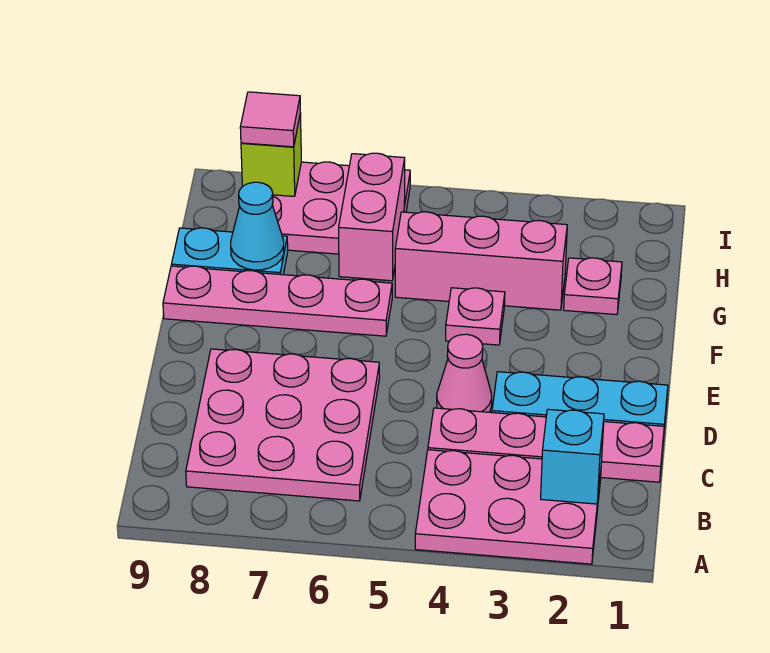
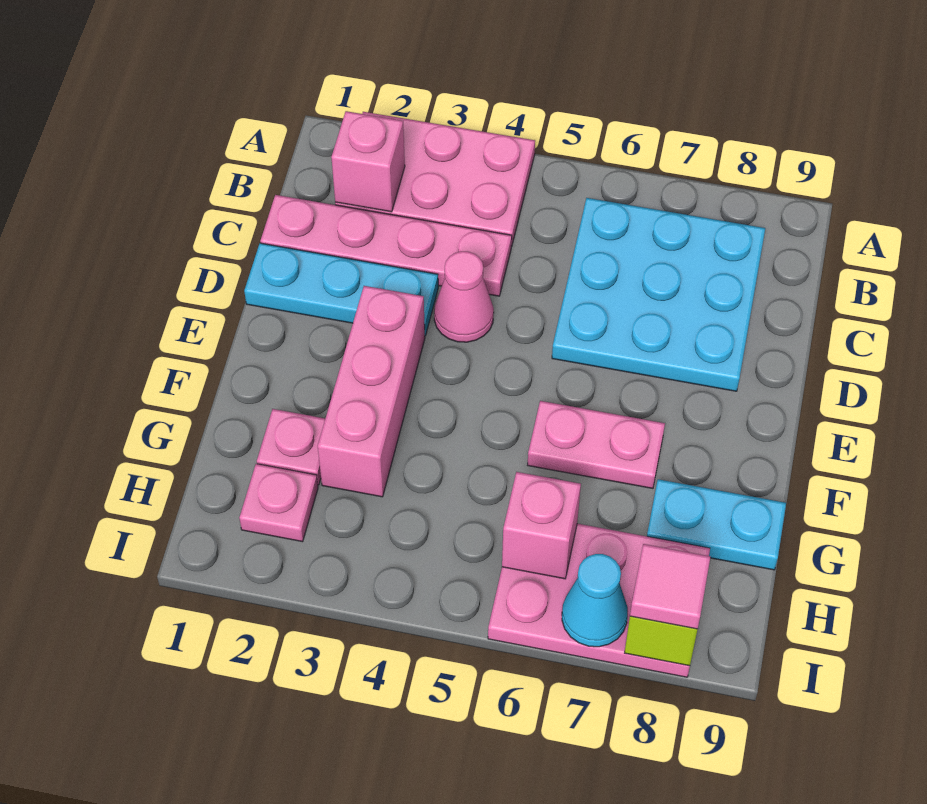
cyan 1x1 brick [541,409,604,504] -> pink 1x1 brick [331,111,405,212]
pink 3x3 plate [186,349,380,501] -> cyan 3x3 plate [552,198,765,391]
pink 1x1 plate [446,288,505,345] -> pink 1x1 plate moved to [239,464,318,542]
pink 1x4 plate [163,266,392,336] -> pink 1x2 plate [528,401,665,488]
pink 1x3 brick [395,212,567,310] -> pink 1x3 brick turned to [318,286,425,497]
pink 1x2 brick [339,153,405,281] -> pink 1x1 brick [502,472,581,579]
cyan 1x1 cone [231,182,284,270] -> cyan 1x1 cone moved to [562,554,628,647]

